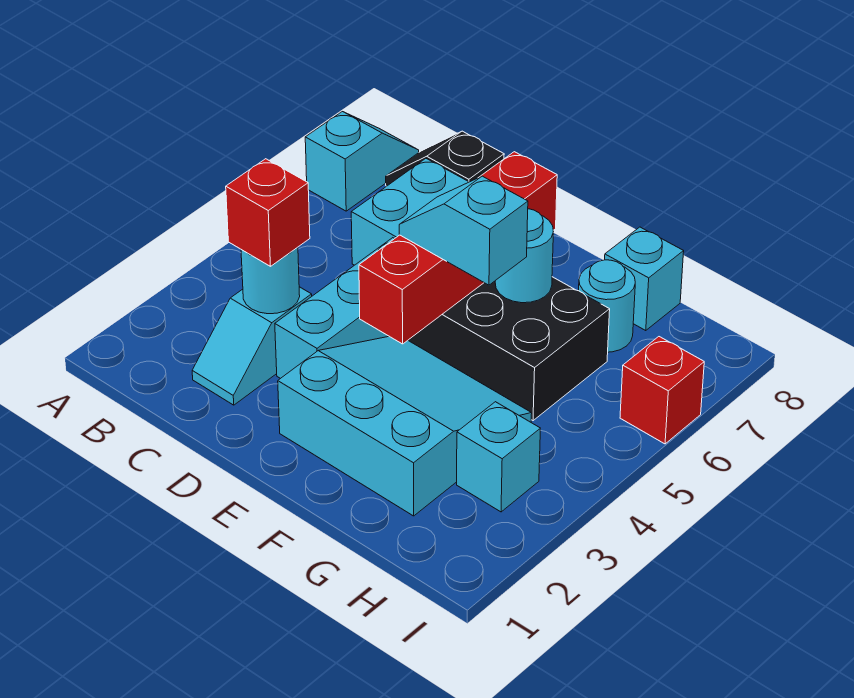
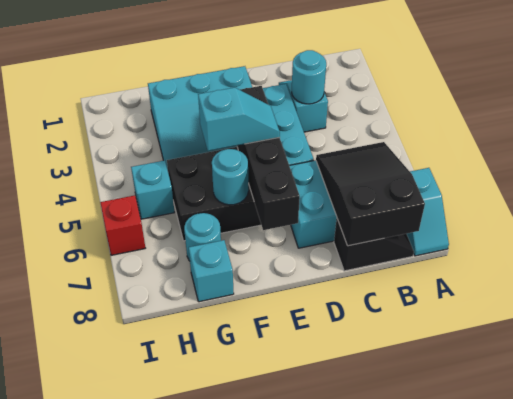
none -> black 2x3 slope [316,142,425,246]
red 1x1 brick [226,159,310,266] -> none
red 1x4 brick [359,152,557,344] -> black 1x4 brick [237,86,300,230]
cyan 1x1 brick [457,402,540,512] -> cyan 1x1 brick moved to [131,161,175,219]

